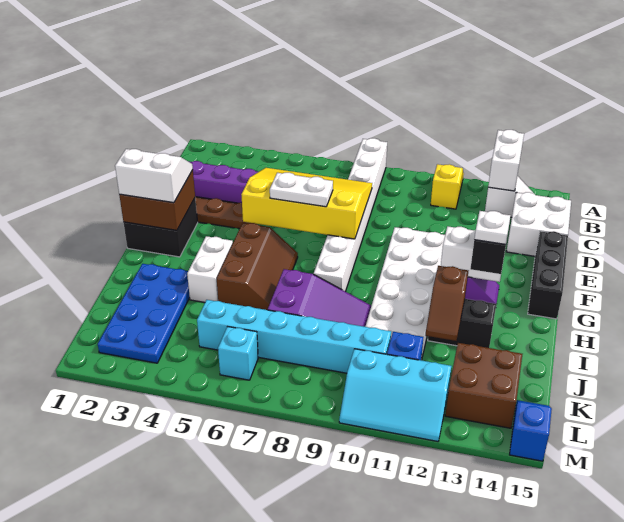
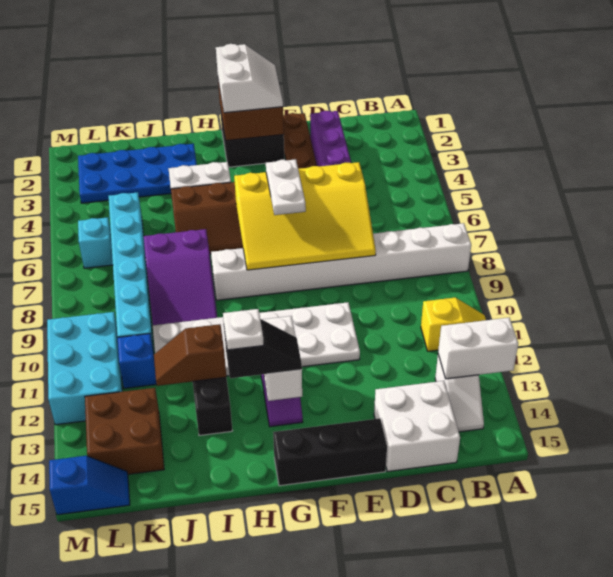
yellow 3x4 slope [241,168,372,239] -> yellow 3x4 slope turned to [234,162,376,270]
cyan 2x3 slope [339,349,451,441] -> cyan 2x3 brick [47,312,122,425]

